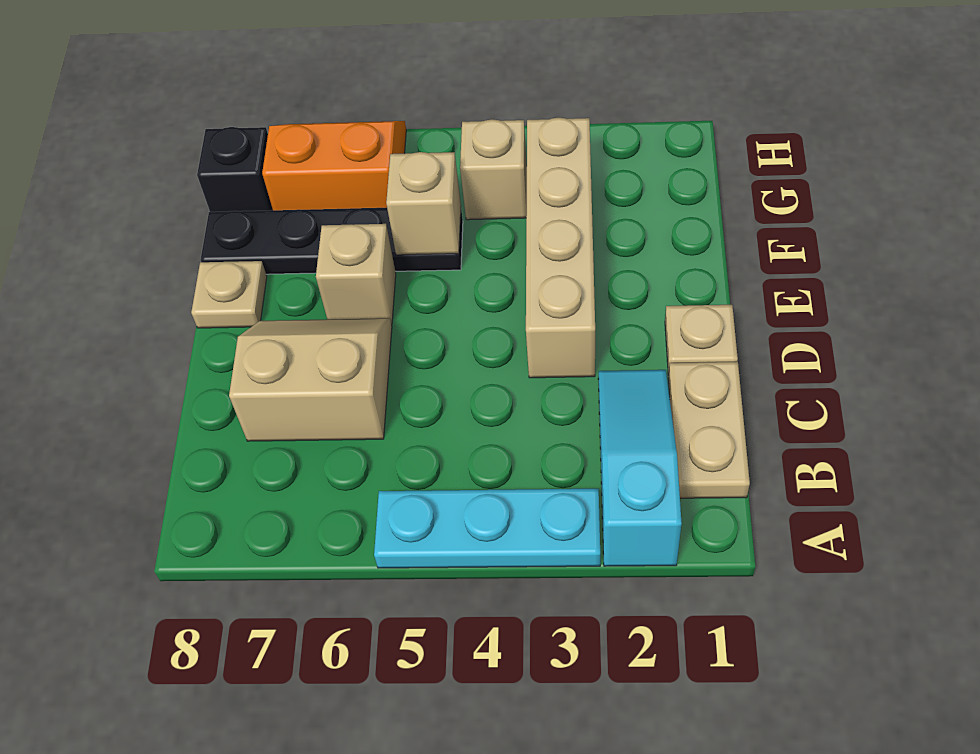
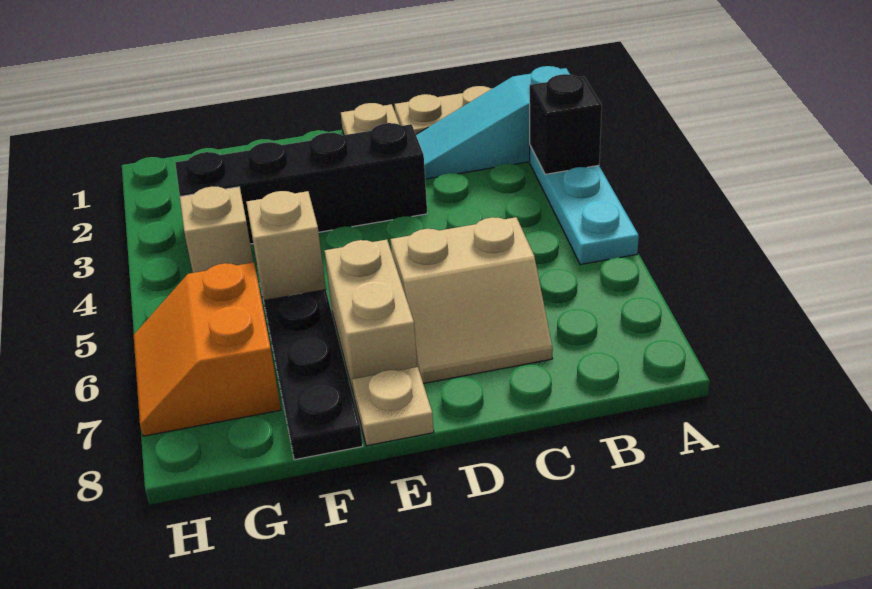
tan 2x2 slope [229,318,392,441] -> tan 2x2 slope turned to [390,217,553,383]
tan 1x4 brick [526,118,595,378] -> black 1x4 brick [175,123,427,244]
tan 1x1 brick [316,224,396,324] -> tan 1x2 brick [325,240,417,395]
black 1x1 brick [197,127,273,212] -> black 1x1 brick moved to [530,74,602,174]

